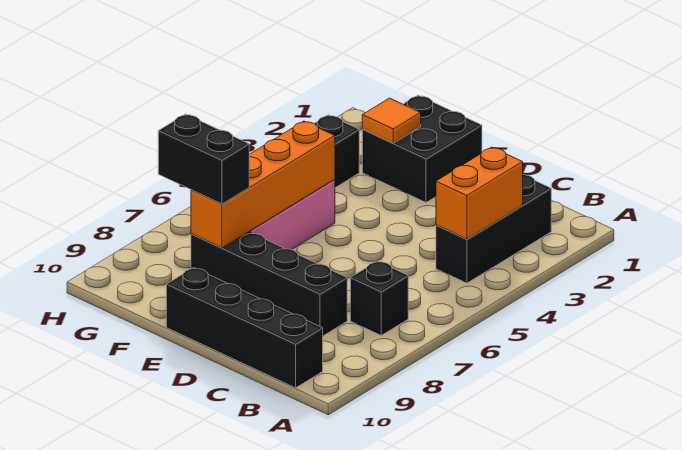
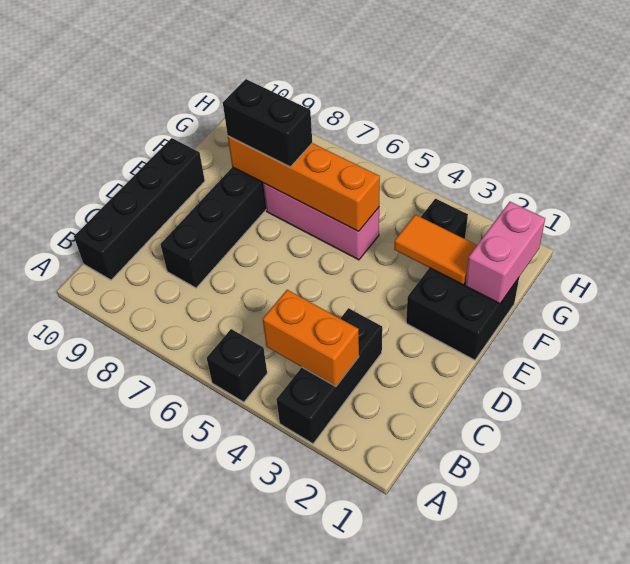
black 1x3 brick [436,175,551,283] -> black 1x3 brick turned to [276,308,382,444]
black 1x1 brick [350,261,408,335] -> black 1x1 brick moved to [207,329,267,402]
none -> pink 1x2 brick [465,202,545,304]
orange 1x1 tile [362,98,421,143] -> orange 1x2 tile [394,215,477,285]
black 1x2 brick [158,114,249,204] -> black 1x2 brick turned to [223,79,312,167]

